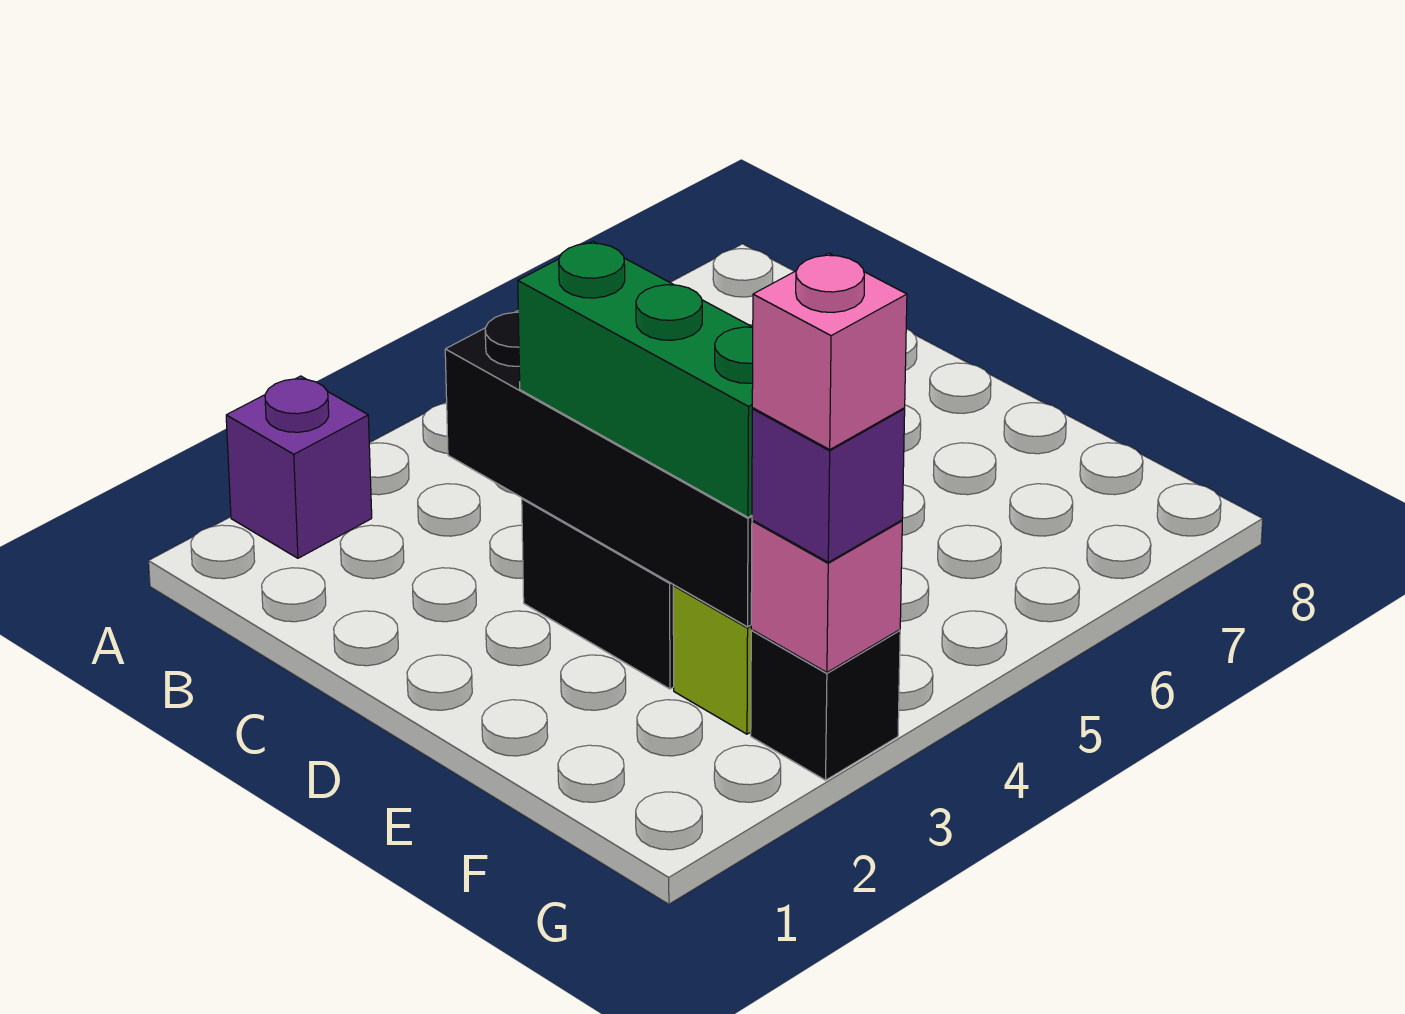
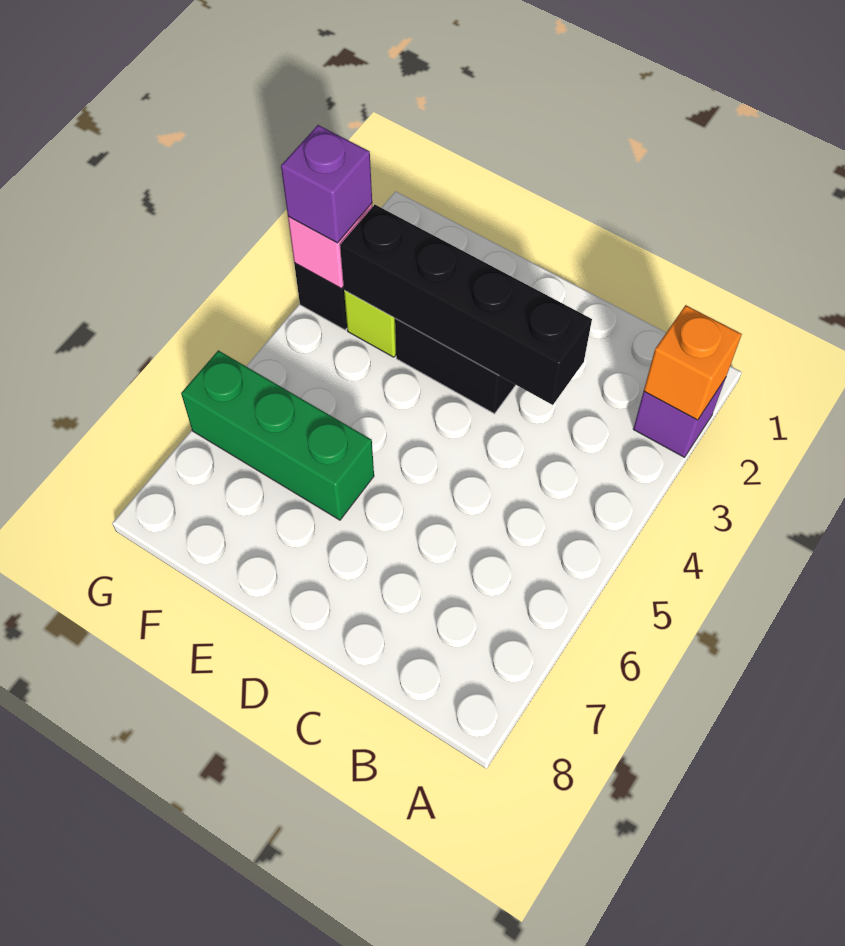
none -> orange 1x1 brick [644,305,742,420]
green 1x3 brick [518,241,753,517] -> green 1x3 brick moved to [181,350,374,520]
pink 1x1 brick [752,253,907,450] -> none

